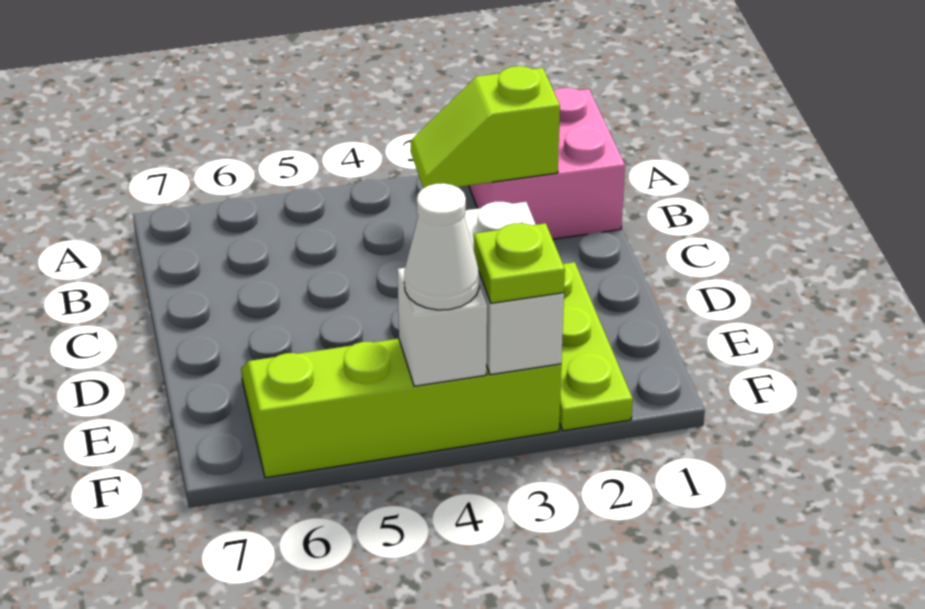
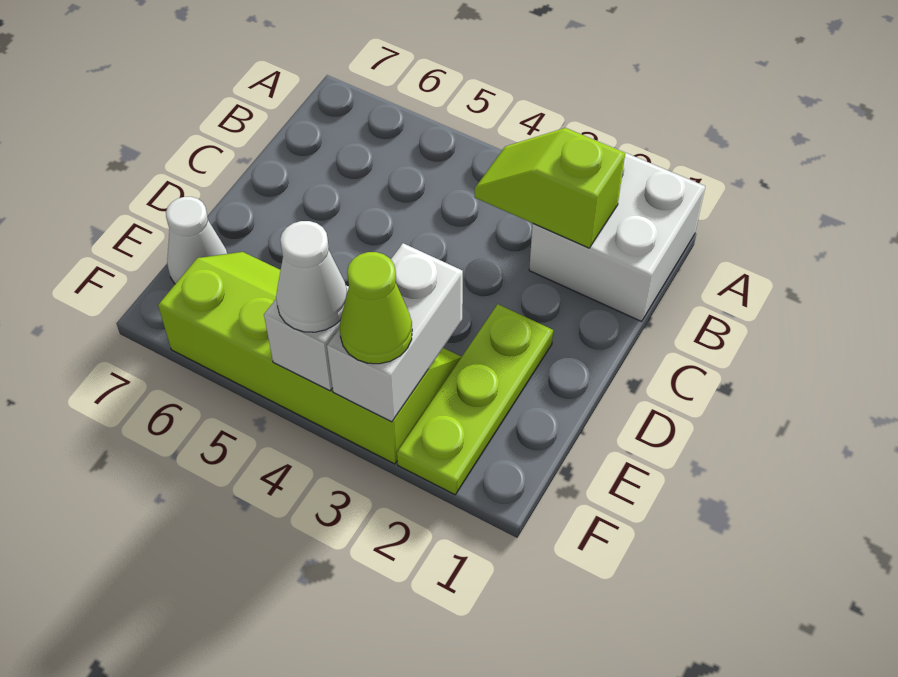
pink 2x2 brick [469,88,625,239] -> white 2x2 brick [529,153,705,321]
none -> white 1x1 cone [166,197,227,284]
lime 1x1 plate [474,223,565,303] -> lime 1x1 cone [340,252,412,364]

